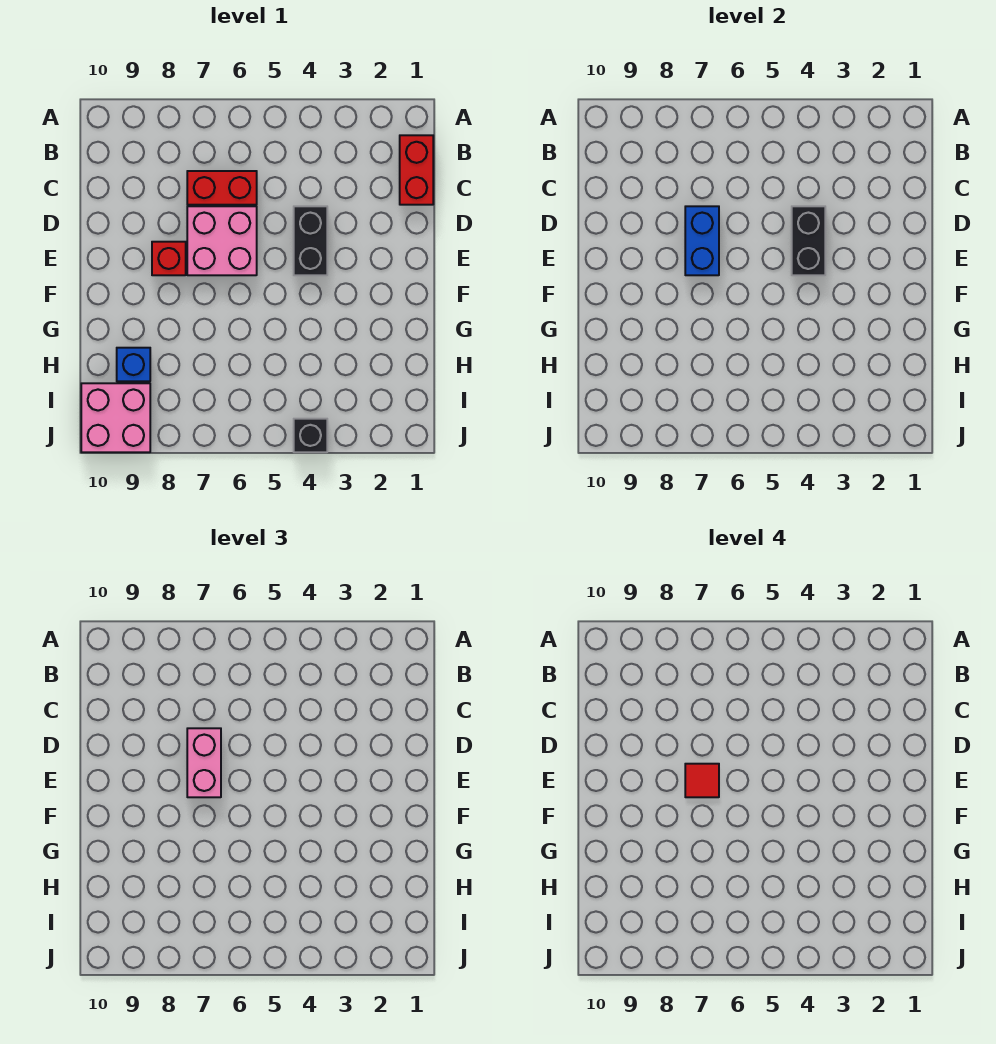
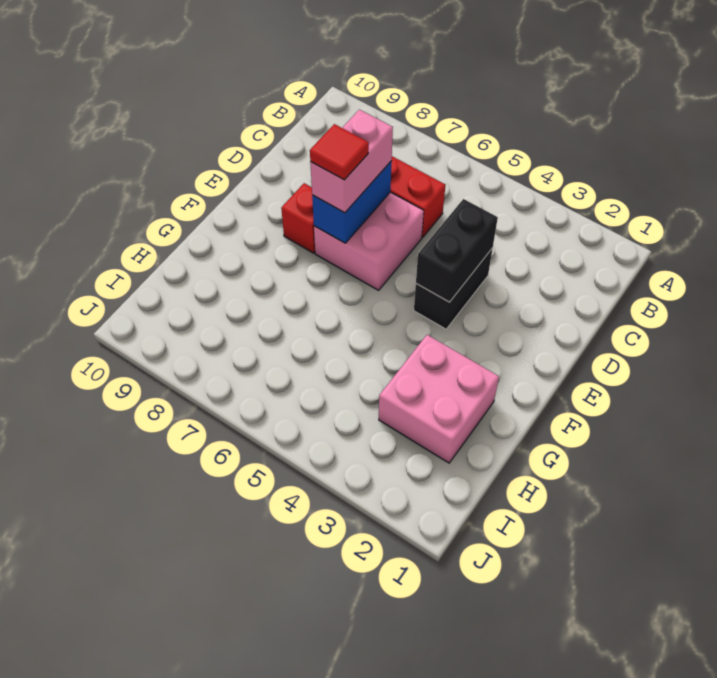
red 1x2 brick [400,135,433,205] -> none
blue 1x1 brick [117,348,150,381] -> none
pink 2x2 brick [81,383,150,452] -> pink 2x2 brick moved to [379,335,499,463]
black 1x1 brick [294,419,327,452] -> none

